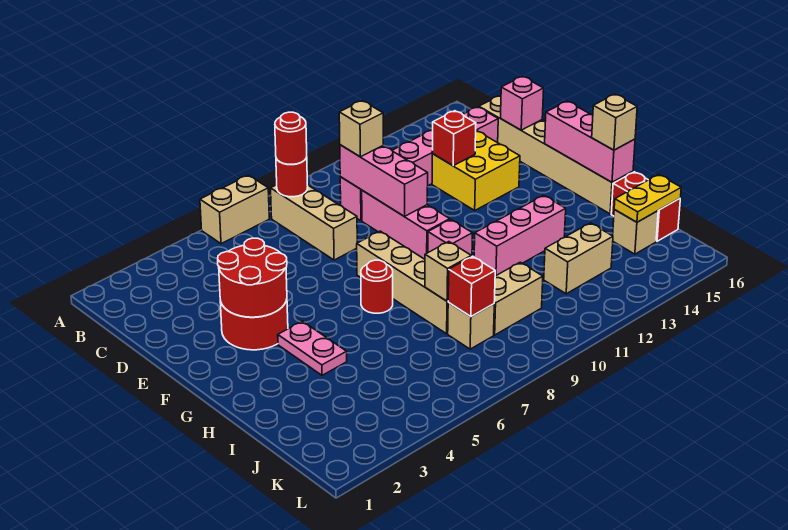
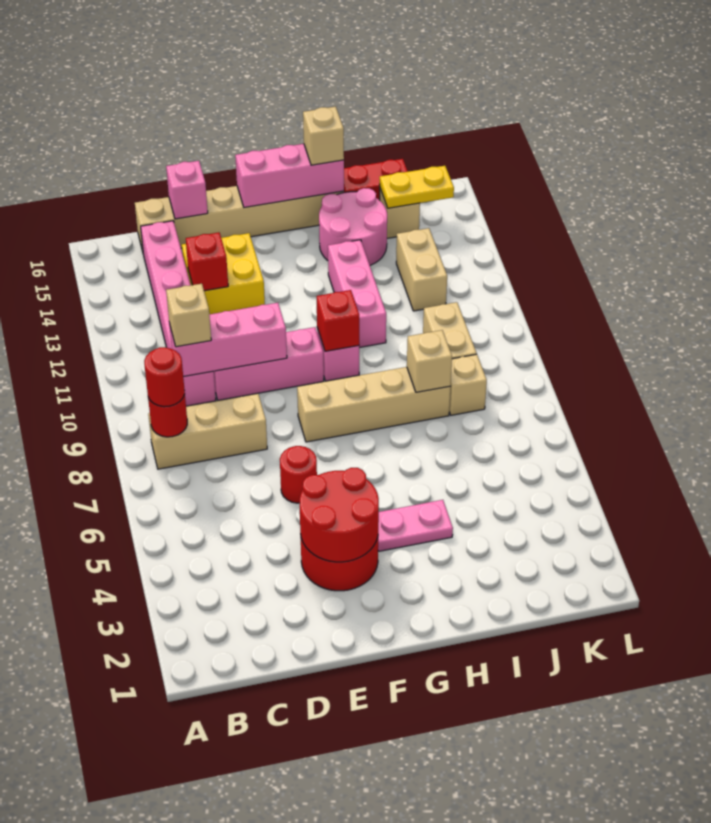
tan 1x2 brick [200,175,269,244] -> none
red 1x1 round brick [361,260,393,313] -> red 1x1 round brick moved to [280,446,317,503]
none -> pink 2x2 round brick [319,188,387,265]
red 1x1 brick [448,256,495,317] -> red 1x1 brick moved to [317,290,359,351]
yellow 1x2 plate [614,175,681,222] -> yellow 1x2 plate turned to [380,166,454,208]

